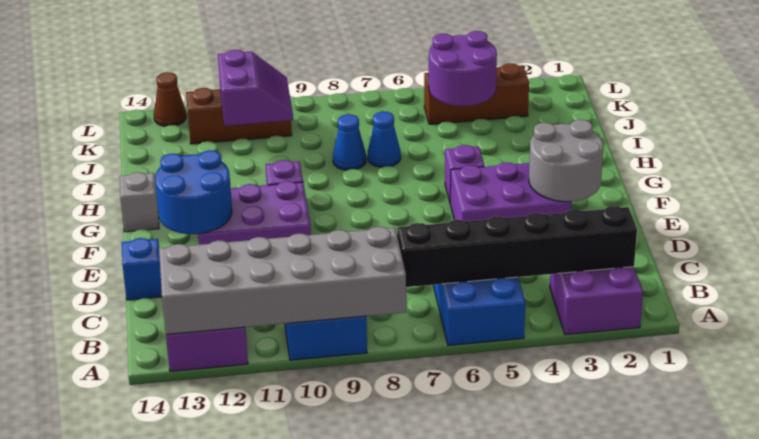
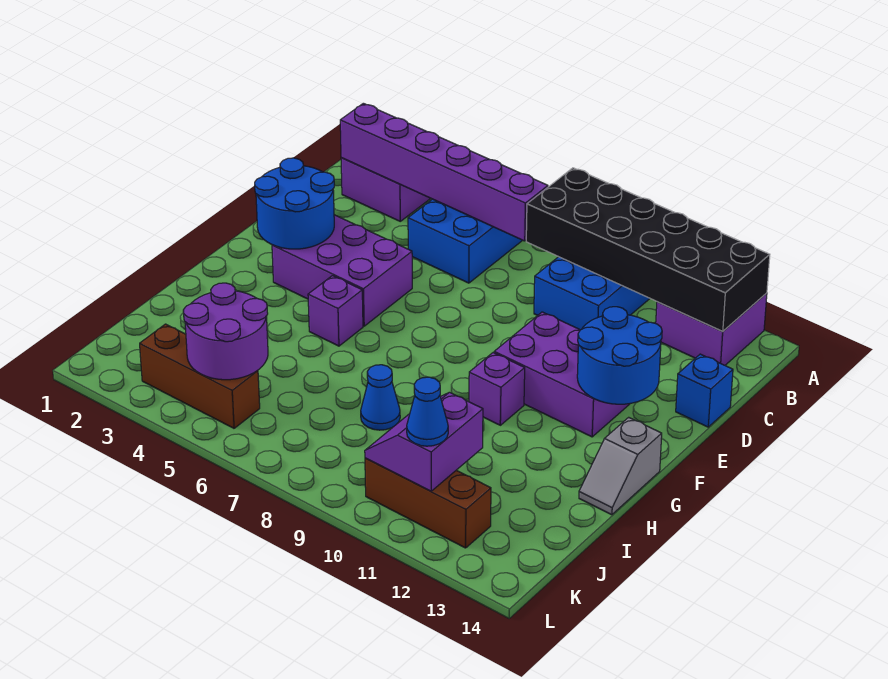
grey 2x6 brick [159,227,406,334] -> black 2x6 brick [526,168,770,331]
black 1x6 brick [397,206,637,287] -> purple 1x6 brick [340,103,548,241]
grey 2x2 round brick [529,120,603,202] -> blue 2x2 round brick [255,158,334,249]
blue 1x1 cone [368,111,401,167] -> blue 1x1 cone moved to [407,377,448,446]
brown 1x1 cone [154,72,186,127] -> none

